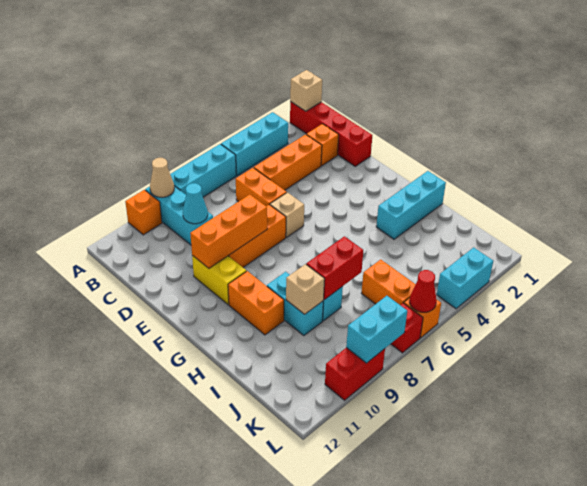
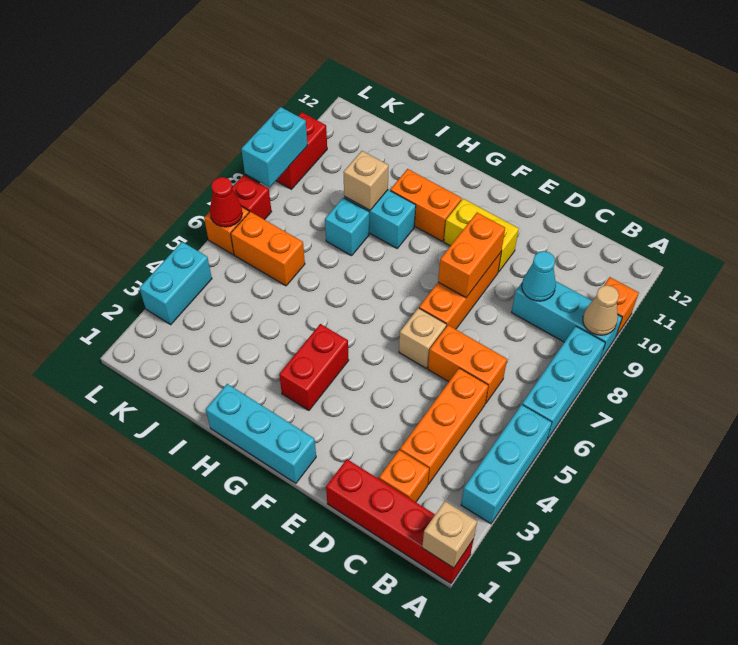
orange 1x3 brick [190,195,267,268] -> orange 1x2 brick [438,213,505,297]
cyan 1x3 brick [376,171,446,239] -> cyan 1x3 brick turned to [206,384,316,483]
red 1x2 brick [306,236,363,300] -> red 1x2 brick moved to [279,324,349,410]

